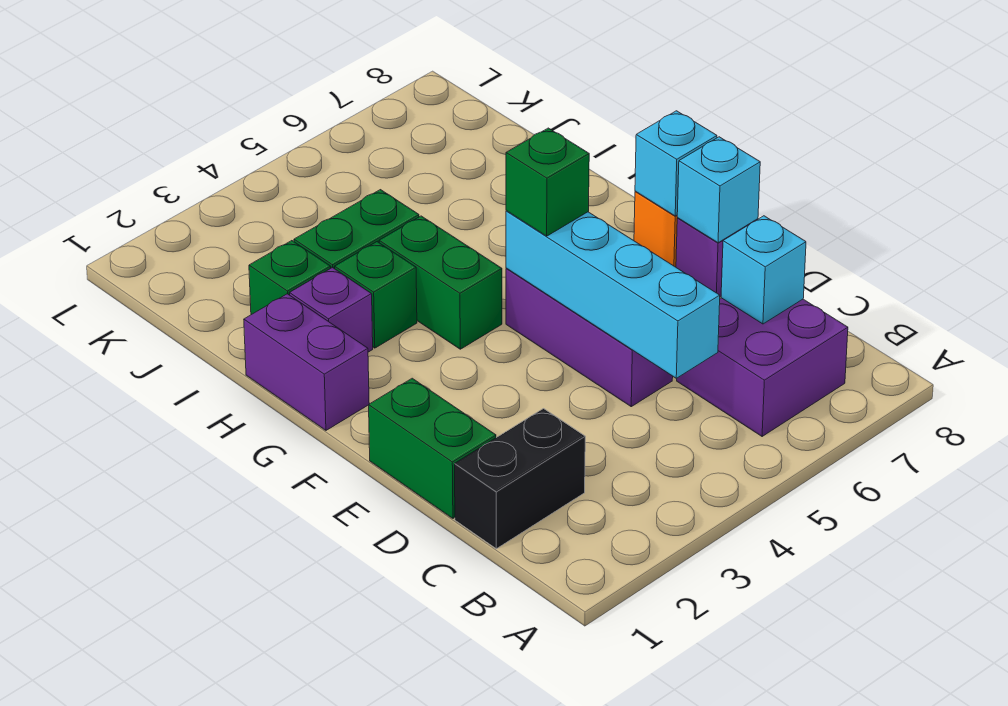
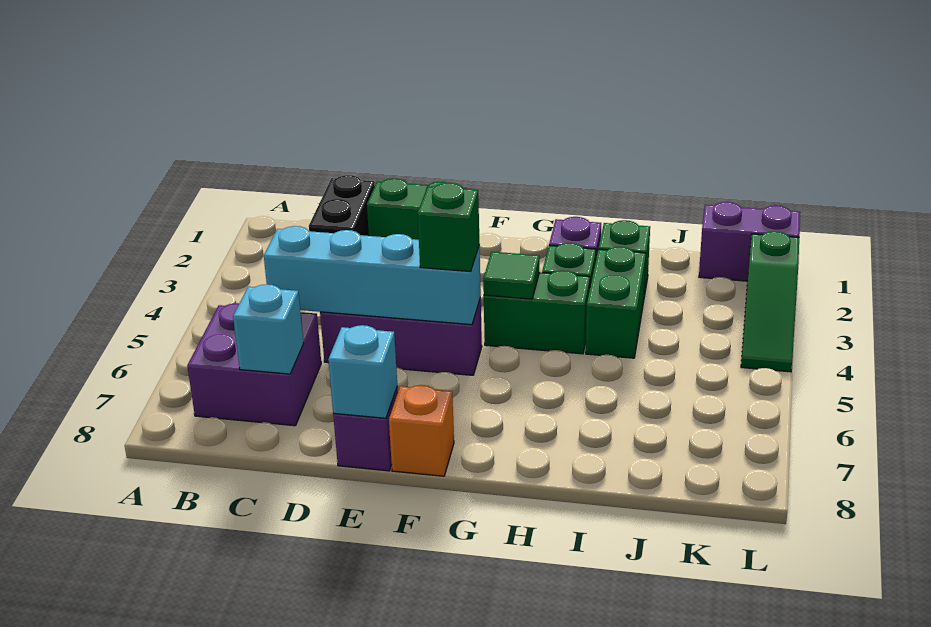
cyan 1x1 brick [635,111,717,216] -> none
purple 1x2 brick [244,294,369,430] -> purple 1x2 brick moved to [699,202,800,281]
none -> green 1x1 tile [483,252,539,299]
none -> green 1x3 slope [741,231,799,372]

